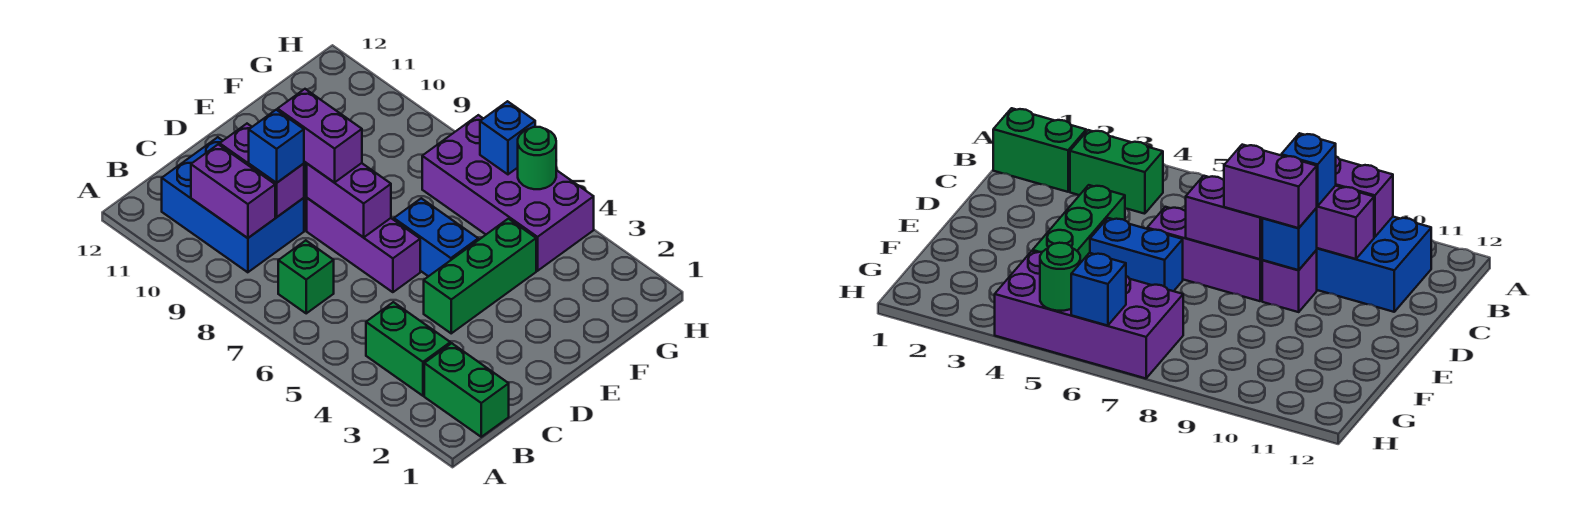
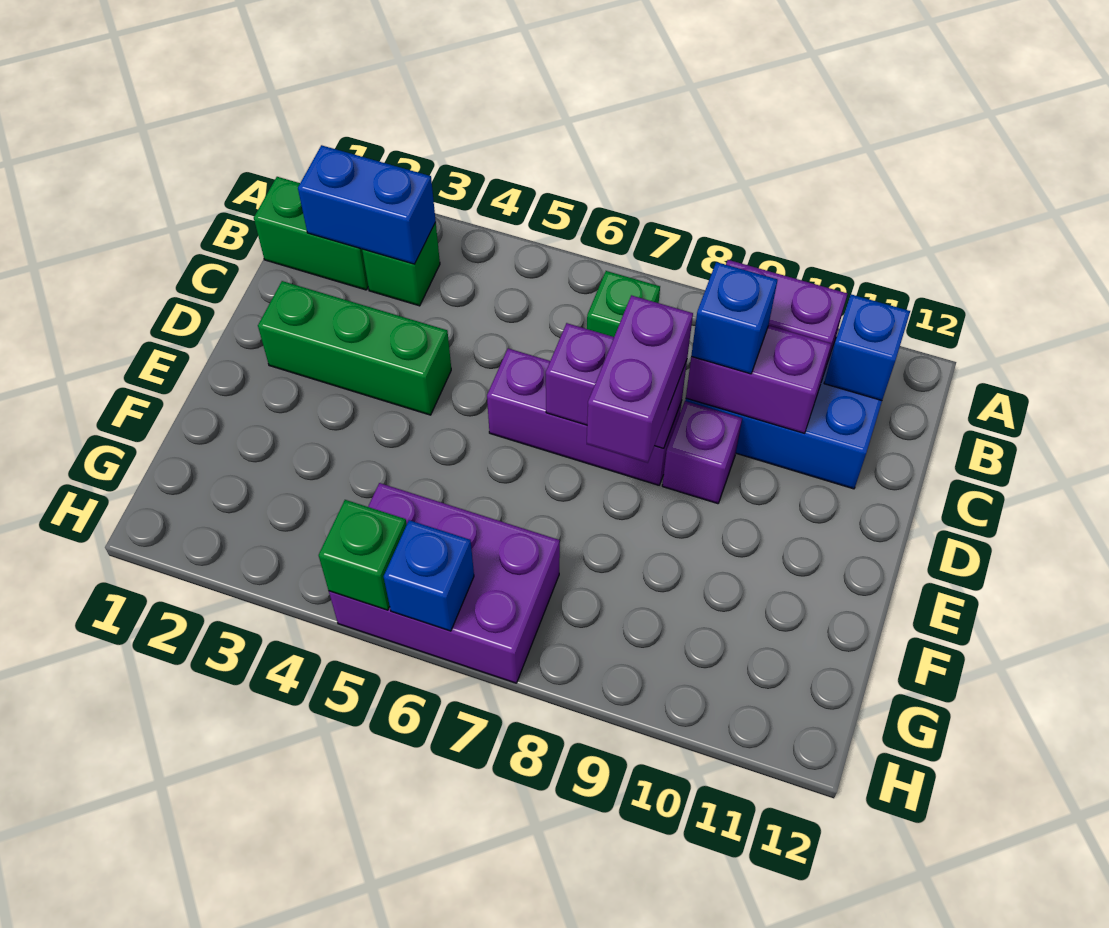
green 1x2 brick [366,302,450,396] -> green 1x1 brick [362,223,440,306]
green 1x3 brick [424,219,536,333] -> green 1x3 brick turned to [258,281,451,415]
purple 1x2 brick [278,89,362,183] -> purple 1x2 brick turned to [587,295,693,463]
blue 1x1 brick [1262,208,1317,270] -> blue 1x1 brick moved to [824,294,910,400]
blue 1x2 brick [394,198,478,276] -> blue 1x2 brick moved to [298,145,436,264]
purple 2x4 brick [422,115,594,271] -> purple 2x3 brick [329,483,560,683]
green 1x1 round brick [518,127,556,189] -> green 1x1 brick [319,500,407,610]

